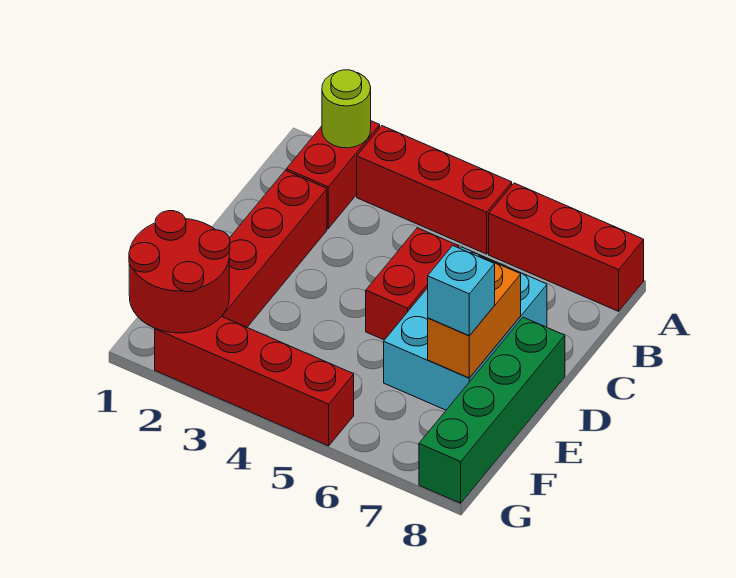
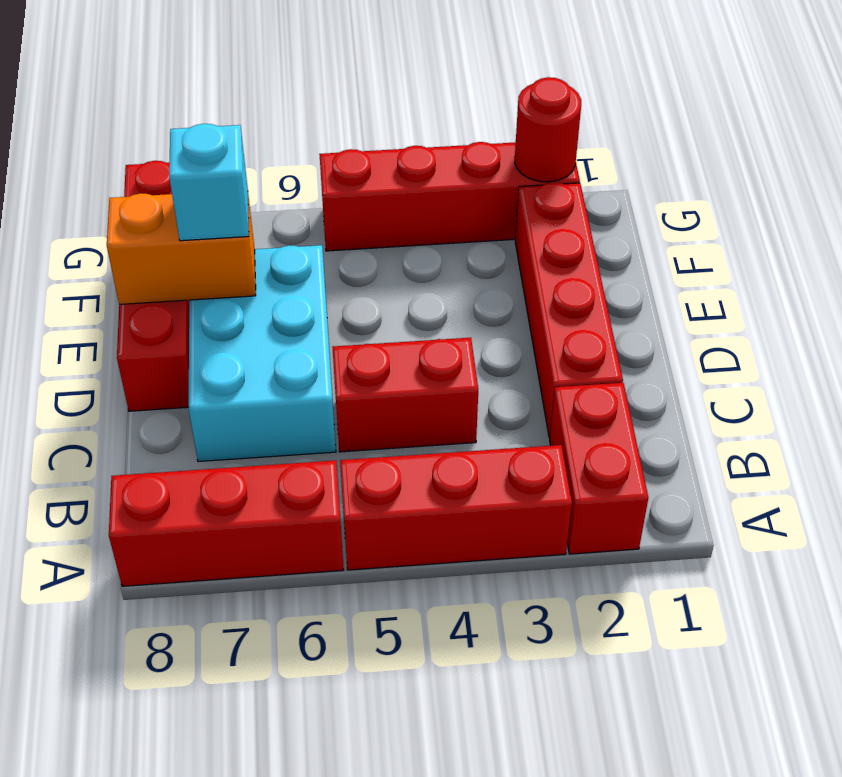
lime 1x1 round brick [322,70,371,148] -> none
red 1x2 brick [366,228,459,340] -> red 1x2 brick turned to [332,338,478,452]
orange 1x2 brick [428,256,521,378] -> orange 1x2 brick turned to [107,193,256,304]
green 1x4 brick [419,317,565,503] -> red 1x4 brick [117,161,189,411]
red 2x2 round brick [129,211,230,333] -> red 1x1 round brick [515,77,581,182]

